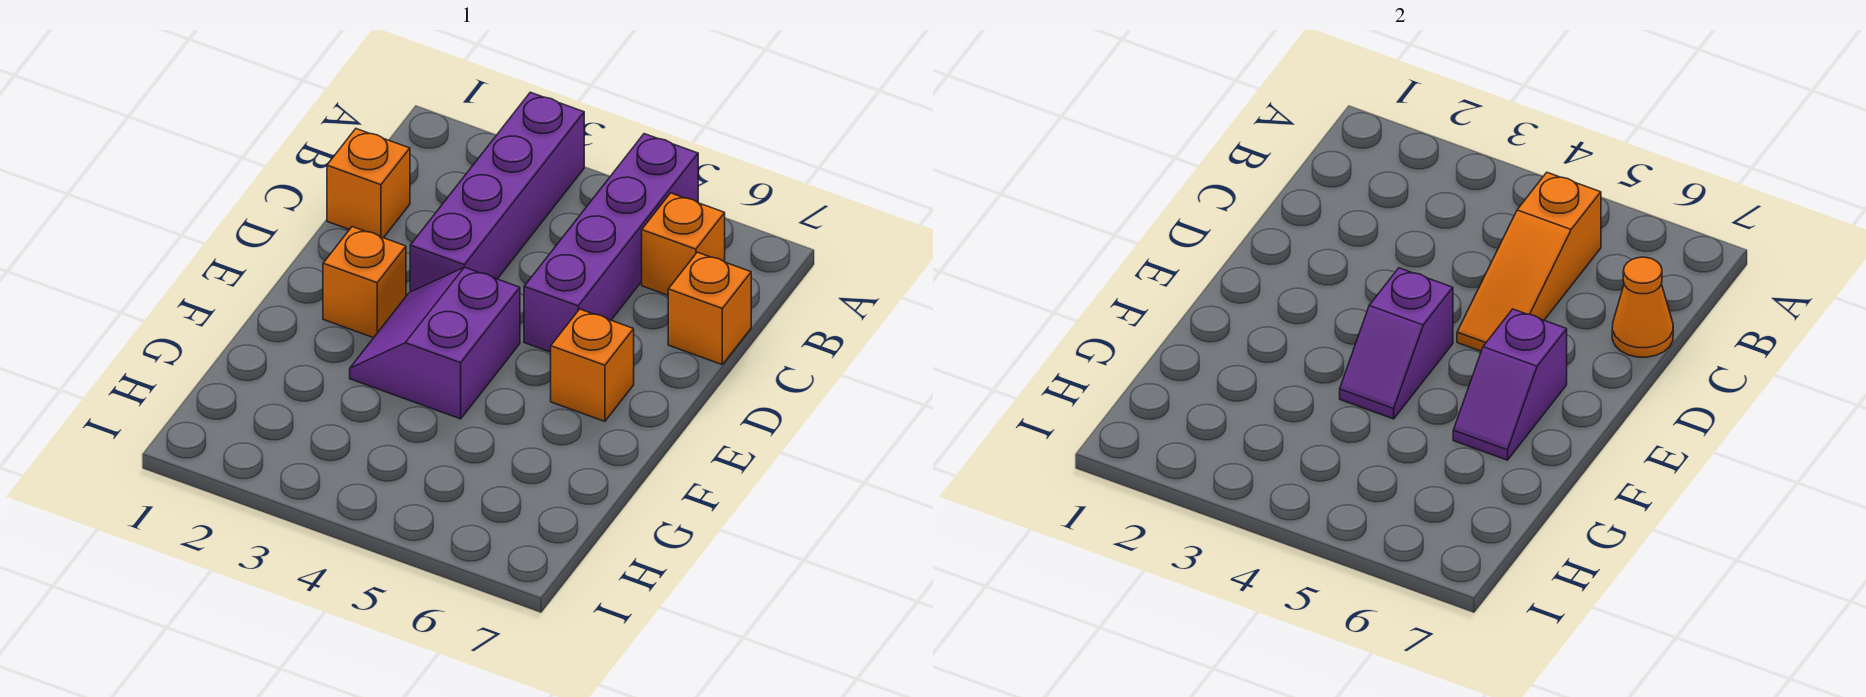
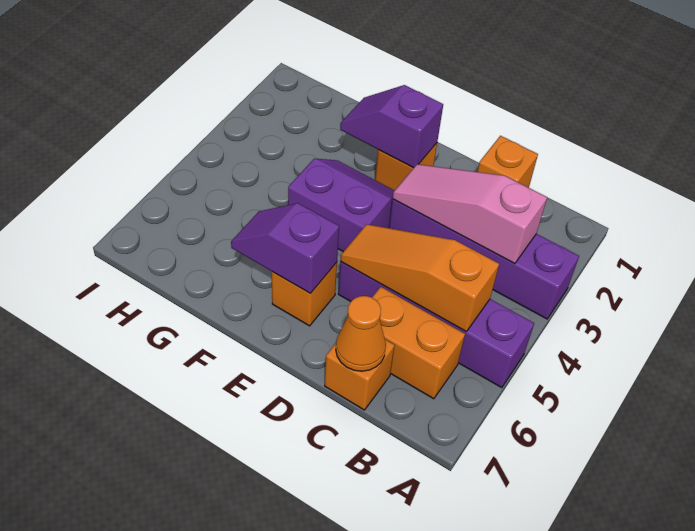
none -> pink 1x3 slope [393,164,547,263]
orange 1x1 brick [642,193,725,295] -> orange 1x2 brick [372,287,465,399]
purple 1x2 slope [1340,268,1453,419] -> purple 1x2 slope moved to [340,85,443,168]

